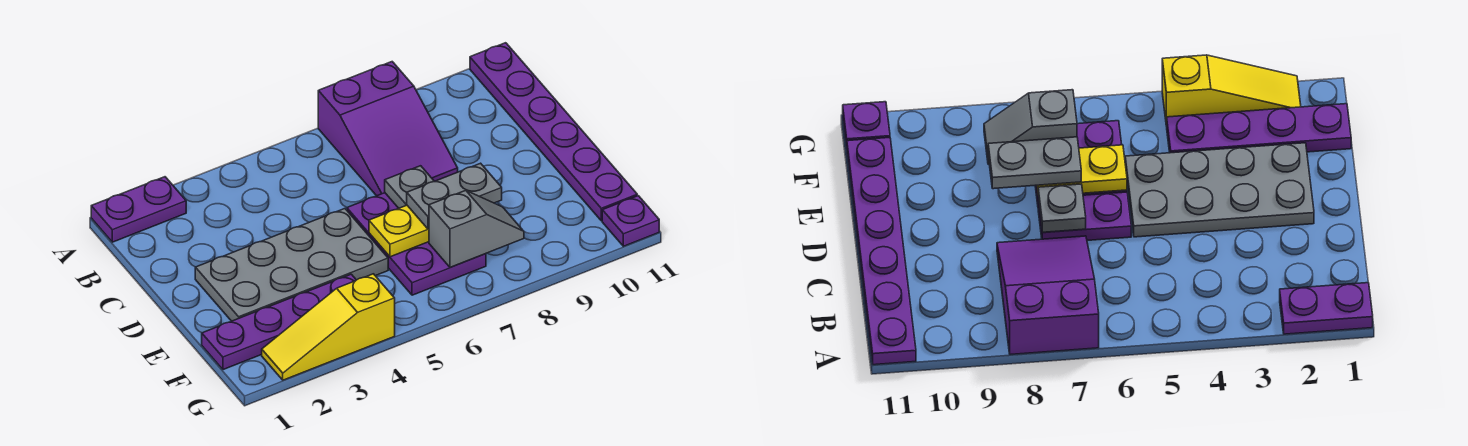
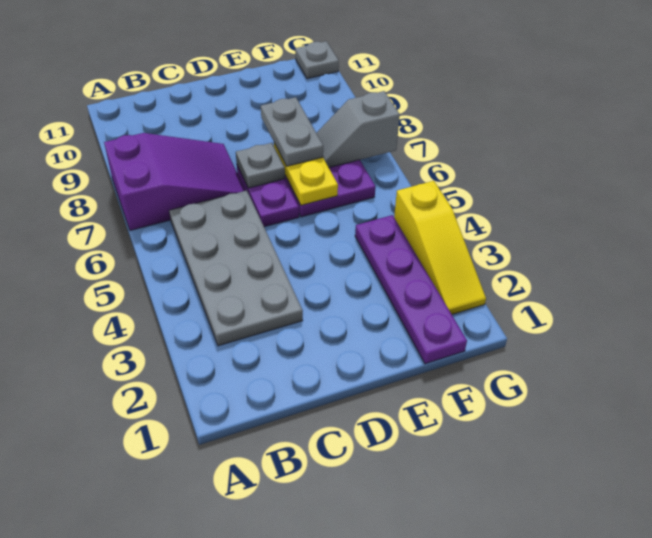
purple 1x2 plate [91,177,186,242] -> none
purple 1x6 plate [470,43,637,221] -> none
grey 2x4 plate [195,209,388,321] -> grey 2x4 plate moved to [169,190,303,346]
grey 1x2 slope [429,190,524,268] -> grey 1x2 slope turned to [317,91,400,167]
purple 1x1 plate [602,196,659,246] -> grey 1x1 plate [295,41,339,79]

